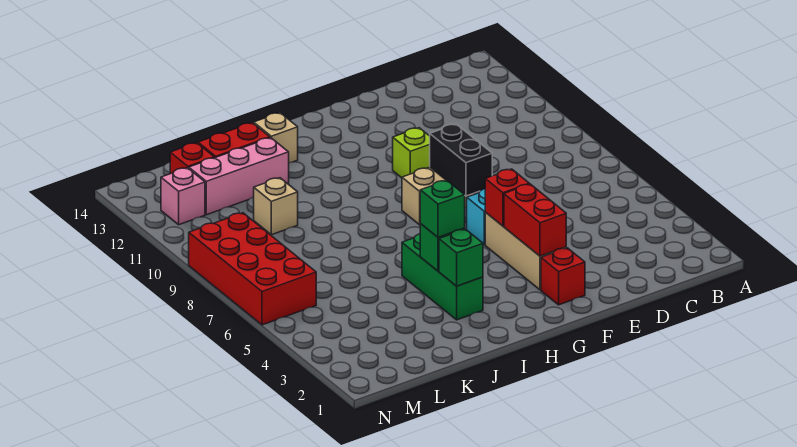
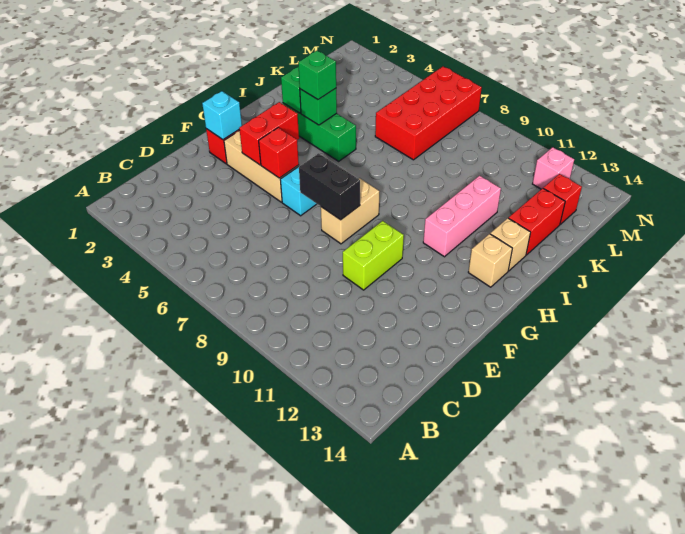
none -> cyan 1x1 brick [202,91,242,140]
red 1x2 brick [504,184,566,256] -> red 1x2 brick turned to [239,102,299,165]
lime 1x1 brick [393,128,430,178] -> lime 1x2 brick [343,221,404,290]
pink 1x3 brick [189,138,289,215] -> pink 1x3 brick moved to [423,176,501,257]
tan 1x1 brick [254,178,298,235] -> tan 1x1 brick moved to [468,234,512,287]
red 2x4 brick [189,213,316,325] -> red 2x4 brick turned to [375,66,482,160]

